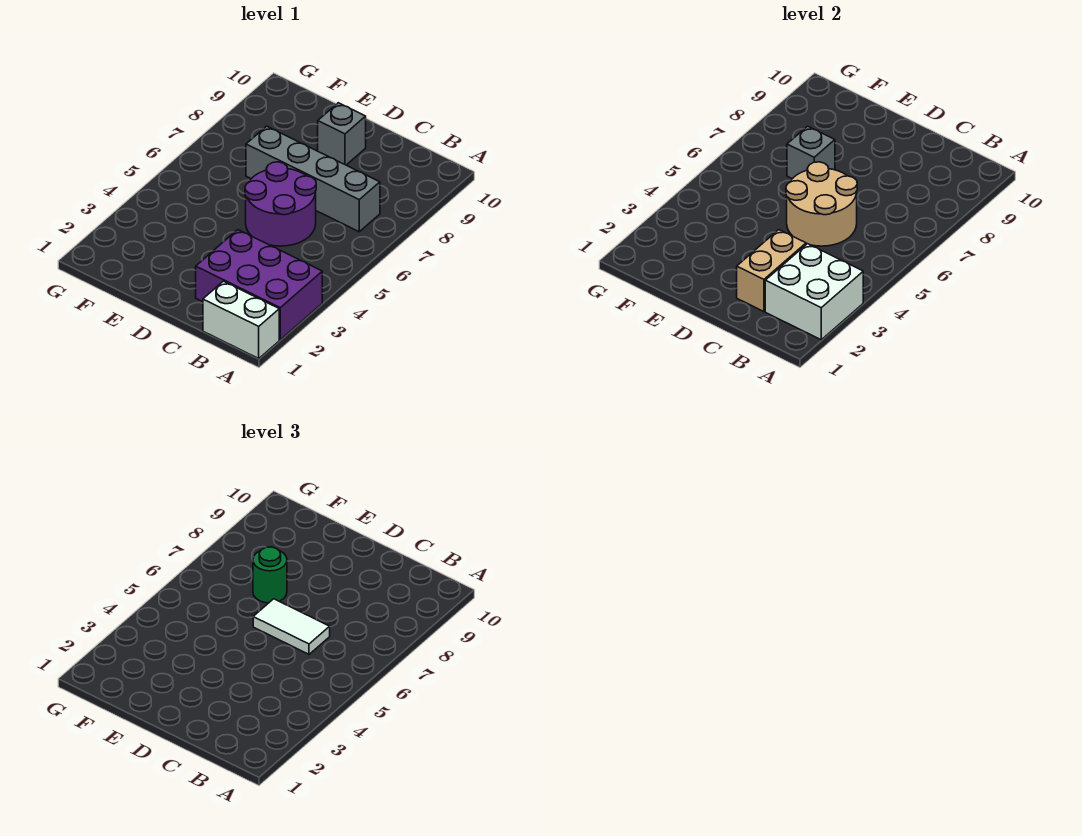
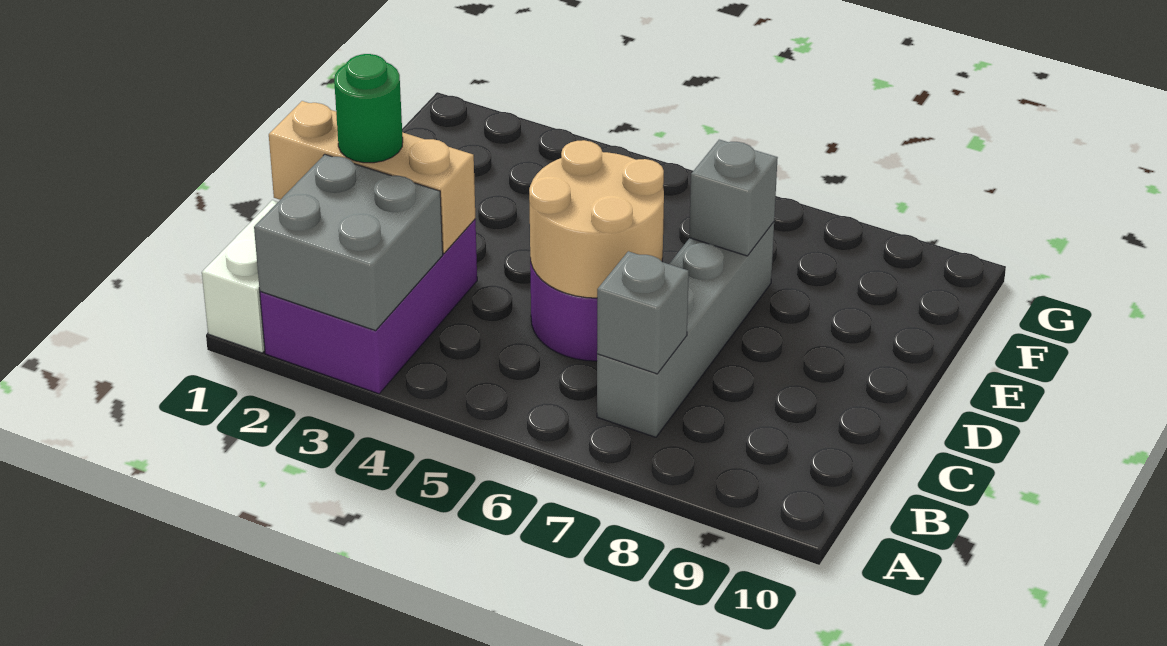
white 2x2 brick [765,244,863,340] -> grey 2x2 brick [254,154,443,331]
tan 1x2 brick [737,230,806,312] -> tan 1x3 brick [269,101,475,253]
white 1x2 tile [253,599,330,654] -> none
grey 1x1 brick [318,103,366,165] -> grey 1x1 brick moved to [597,251,689,374]
green 1x1 round brick [253,547,287,603] -> green 1x1 round brick moved to [334,54,403,163]

